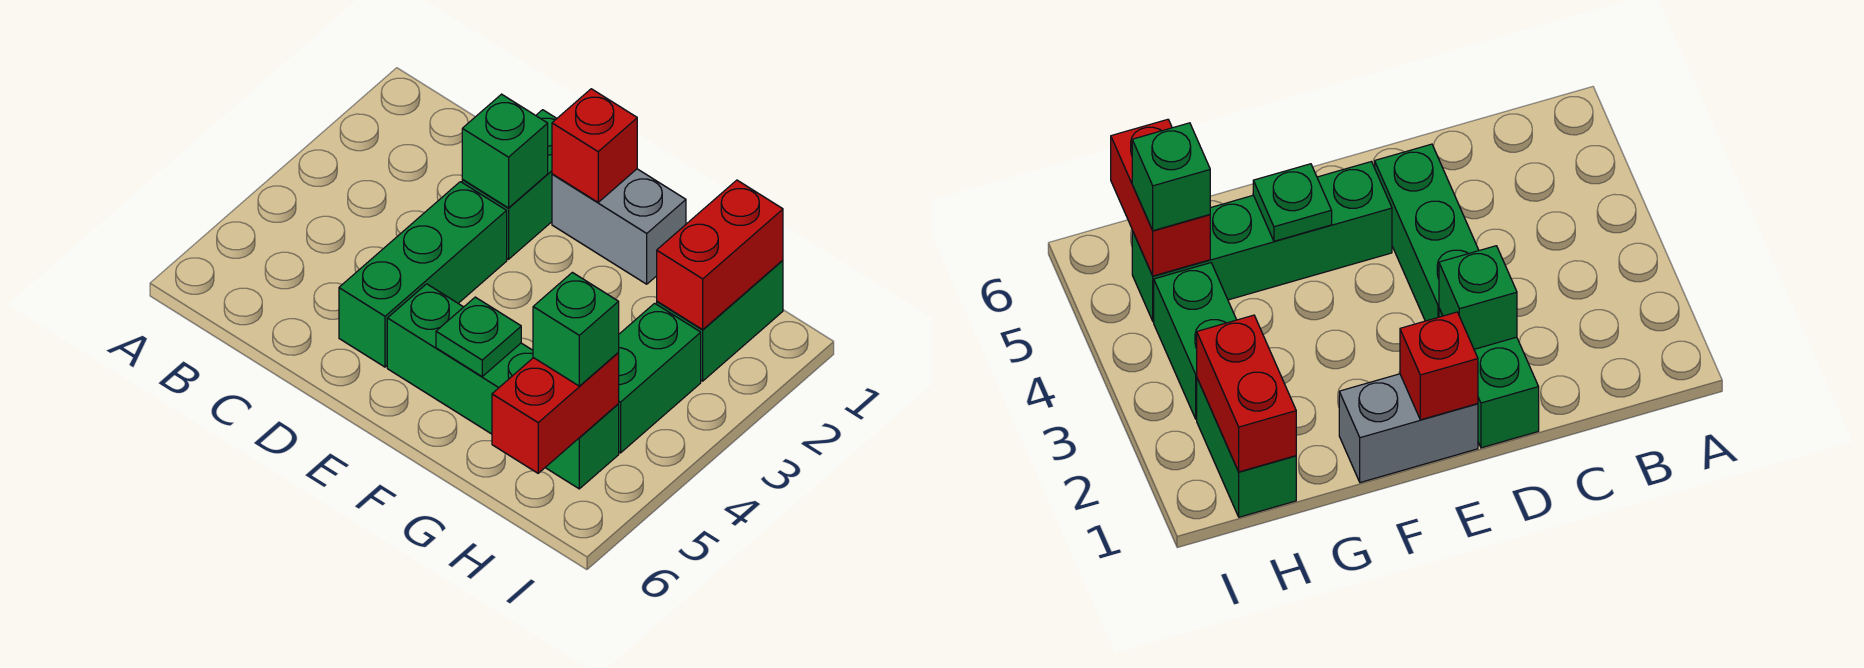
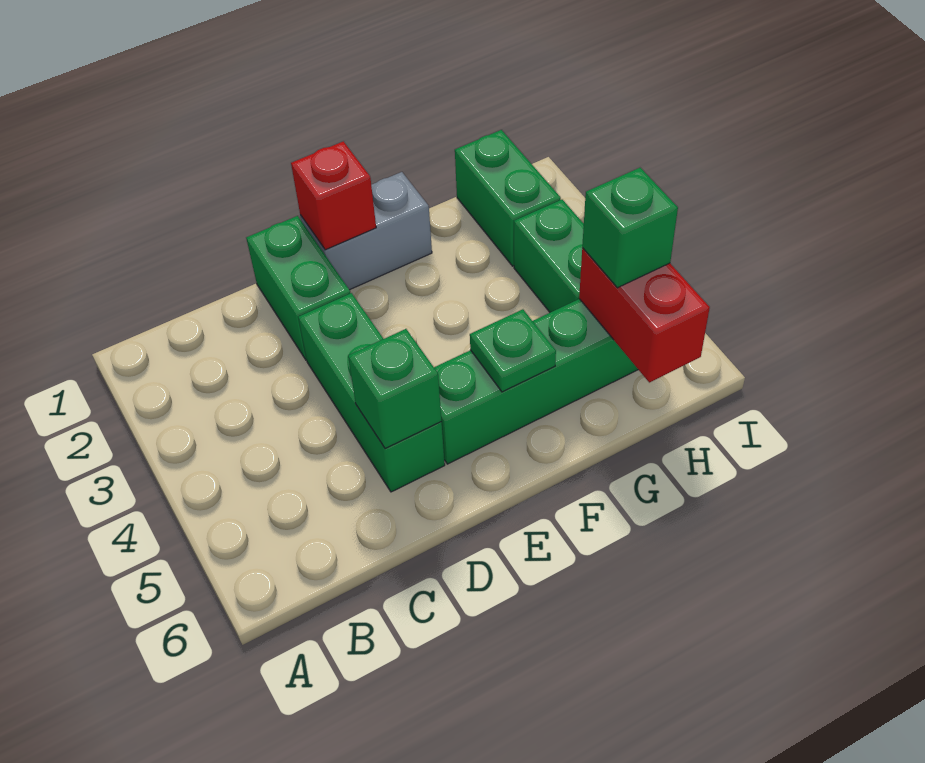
green 1x1 brick [462,94,548,208] -> green 1x1 brick moved to [348,329,441,449]
red 1x2 brick [657,180,783,330] -> none

